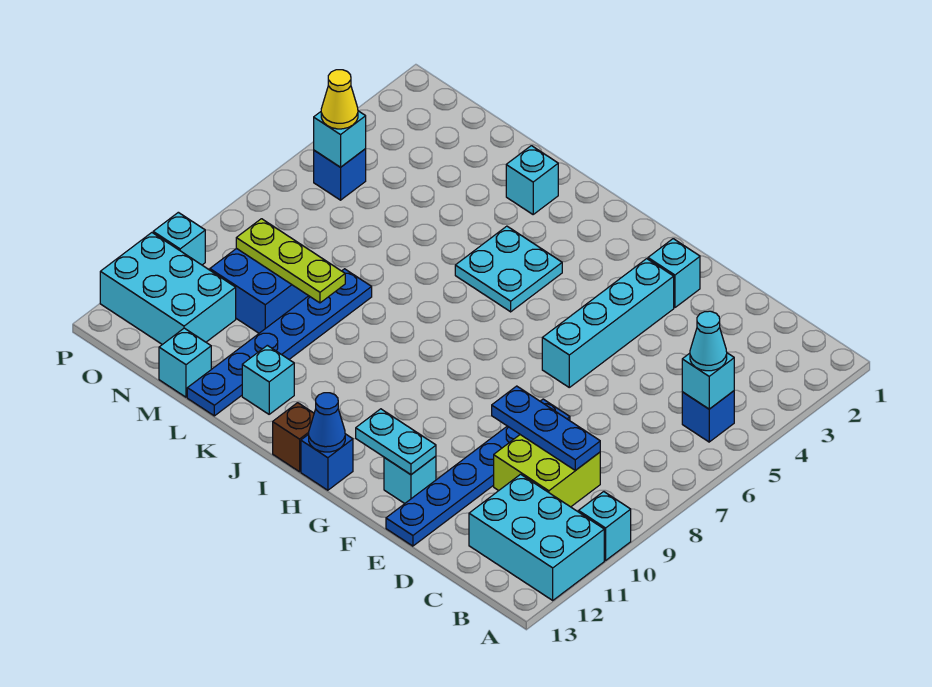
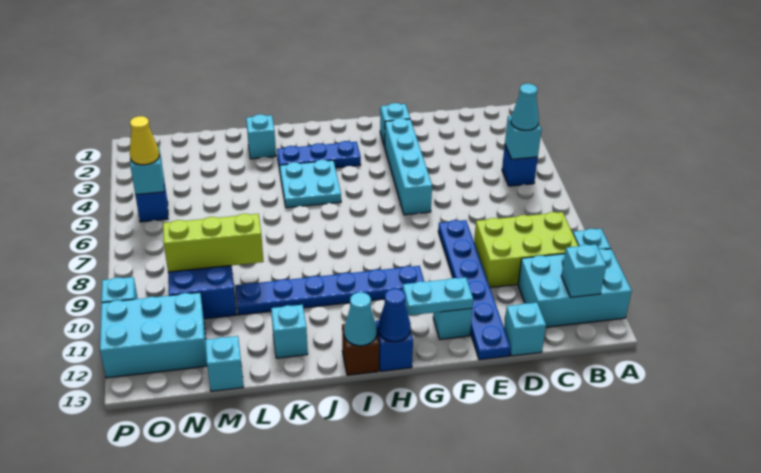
none -> cyan 1x1 brick [561,244,606,297]
lime 2x2 brick [494,435,600,507] -> lime 2x3 brick [474,212,578,287]
blue 1x3 plate [492,386,600,470] -> blue 1x3 plate moved to [277,141,361,169]
none -> cyan 1x1 brick [504,303,546,356]
none -> cyan 1x1 cone [344,292,377,346]
blue 1x6 plate [187,269,372,416] -> blue 1x6 plate turned to [235,266,424,315]
lime 1x3 plate [236,219,345,303] -> lime 1x3 brick [163,214,264,272]

